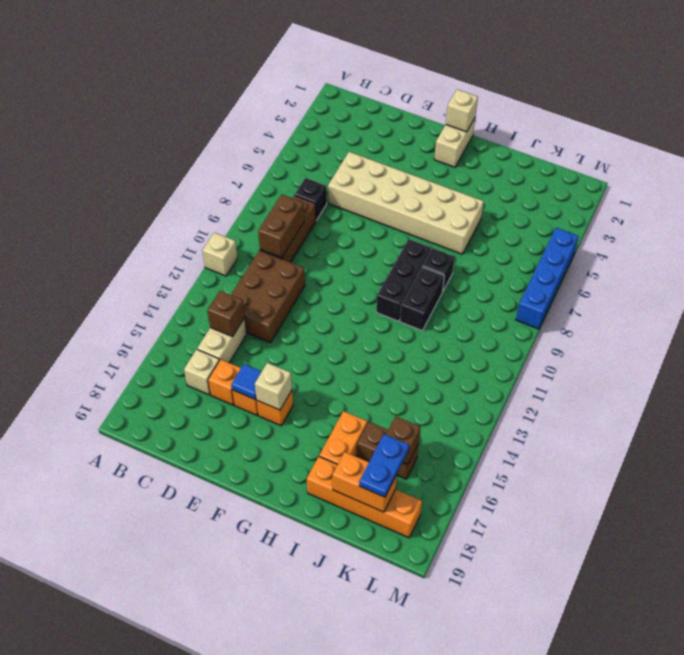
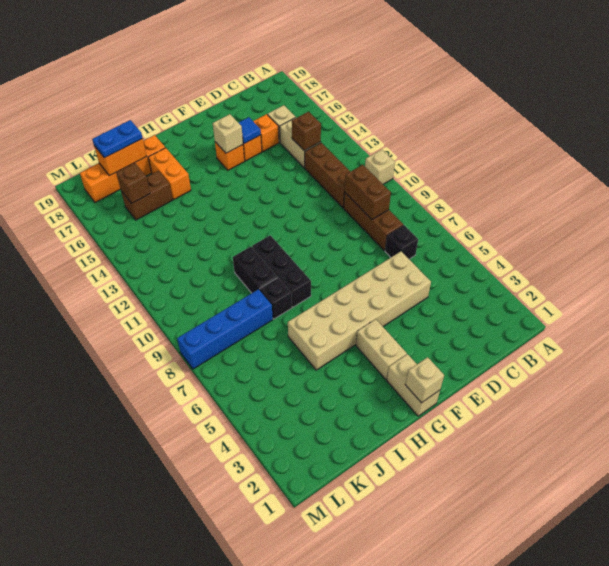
brown 2x3 brick [231,250,305,343] -> brown 1x3 brick [304,143,350,208]
none -> tan 1x2 brick [356,319,407,379]
blue 1x2 plate [359,434,409,497] -> blue 1x2 plate turned to [92,120,143,158]
blue 1x4 brick [516,228,579,329] -> blue 1x4 brick turned to [177,289,273,369]

